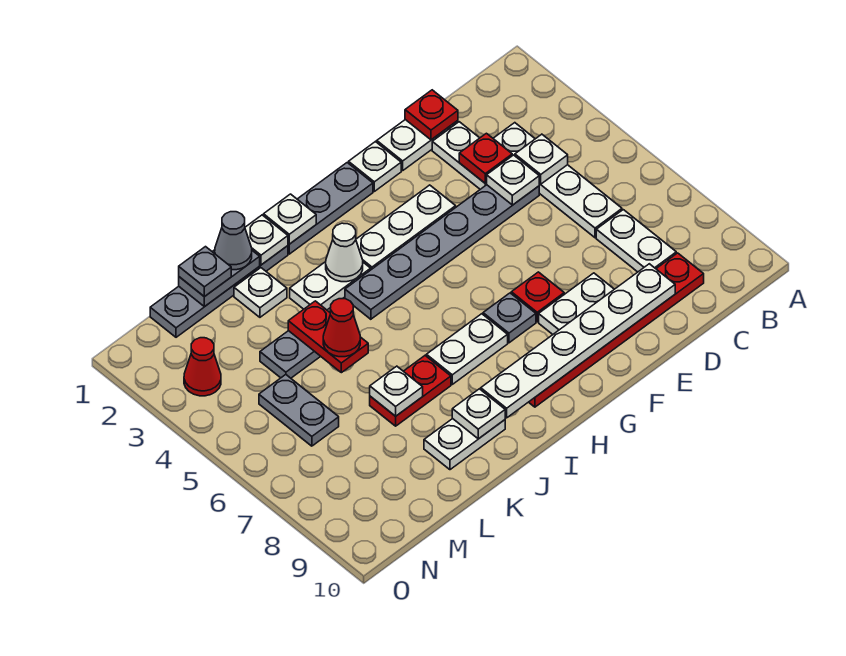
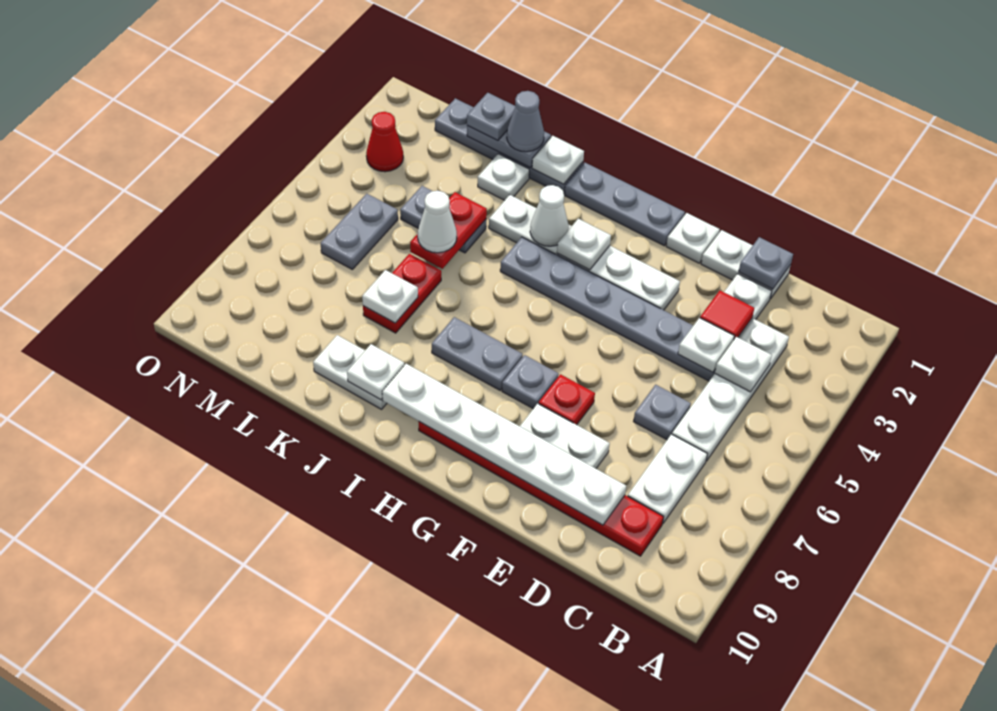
red 1x1 plate [405,90,458,140] -> grey 1x1 plate [739,237,793,289]
red 1x1 plate [459,133,512,183] -> red 1x1 tile [700,291,754,339]
none -> grey 1x1 plate [634,385,691,440]
white 1x2 plate [426,314,508,384] -> grey 1x2 plate [432,317,523,390]
white 1x1 plate [264,194,316,244] -> white 1x1 plate moved to [557,219,611,270]
red 1x2 plate [370,356,451,426] -> red 1x2 plate turned to [363,254,441,333]
red 1x1 cone [323,299,360,357] -> white 1x1 cone [418,191,457,253]

